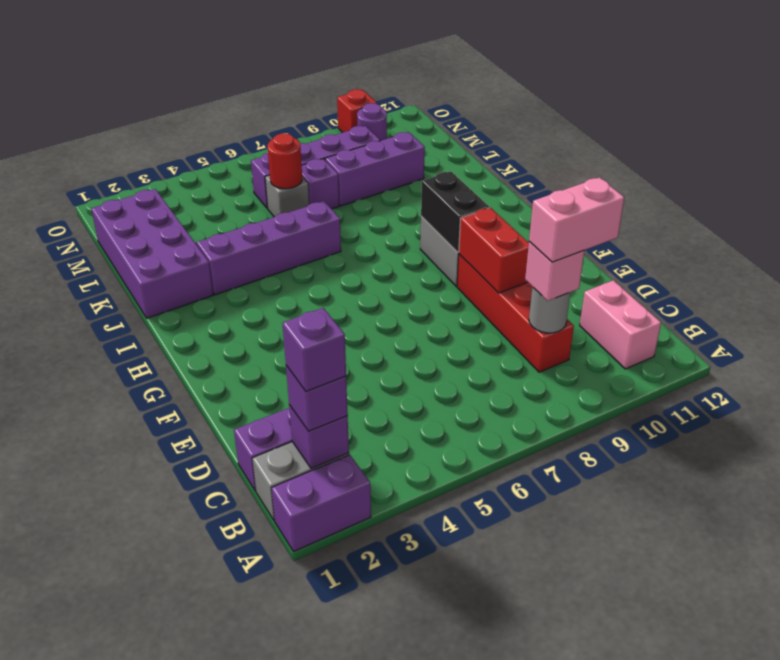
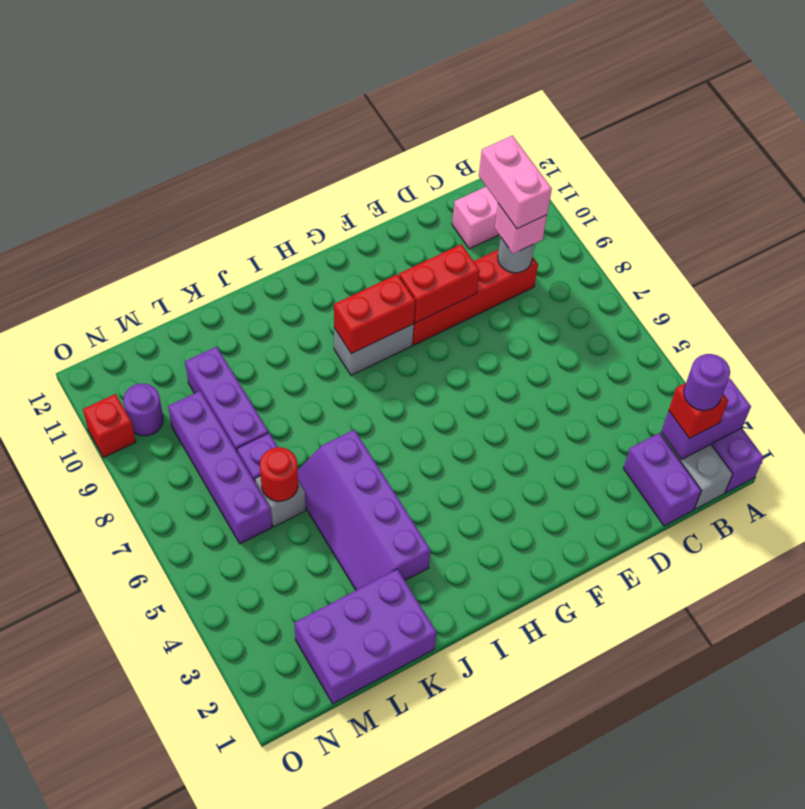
purple 1x1 brick [289,405,349,468] -> purple 1x2 brick [661,379,751,460]
purple 1x1 brick [286,365,348,431] -> red 1x1 brick [669,383,728,439]
purple 1x1 brick [282,308,346,391] -> purple 1x1 round brick [684,354,730,410]
black 1x2 brick [421,171,489,252] -> red 1x2 brick [334,274,416,354]
purple 2x4 brick [91,189,213,318] -> purple 2x3 brick [294,569,437,704]

